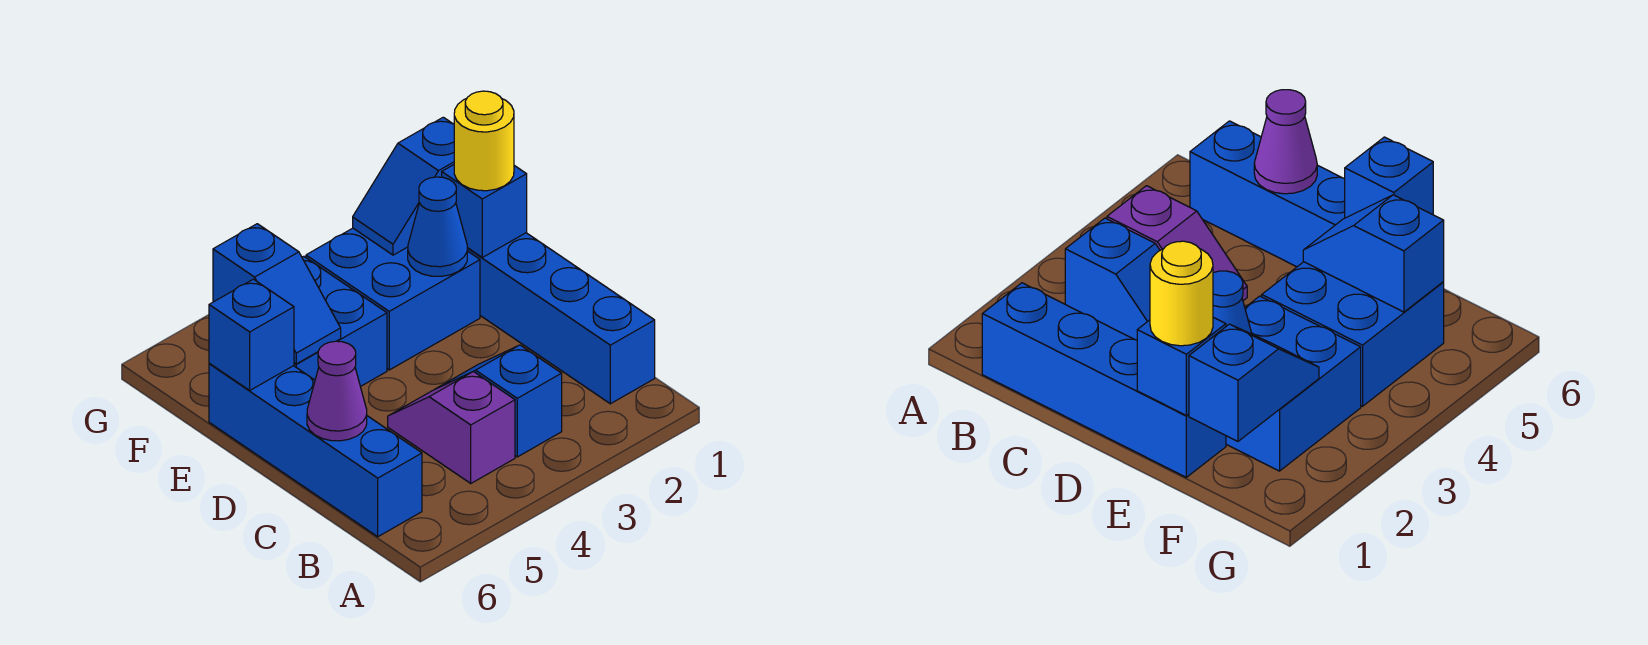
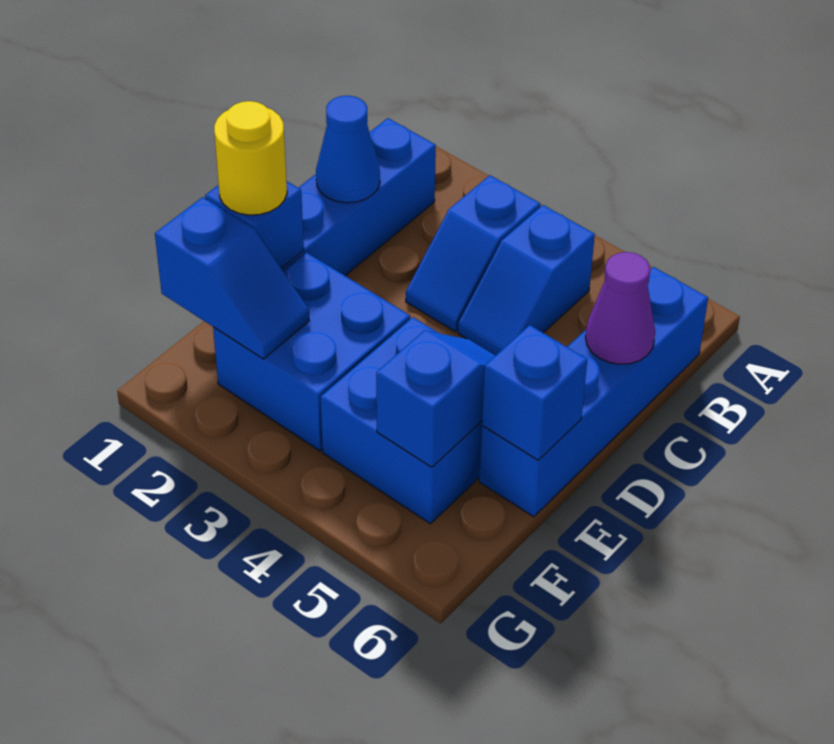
purple 1x2 slope [388,372,515,483] -> blue 1x2 slope [458,205,595,355]
blue 1x1 cone [408,177,467,276] -> blue 1x1 cone moved to [316,96,380,203]

